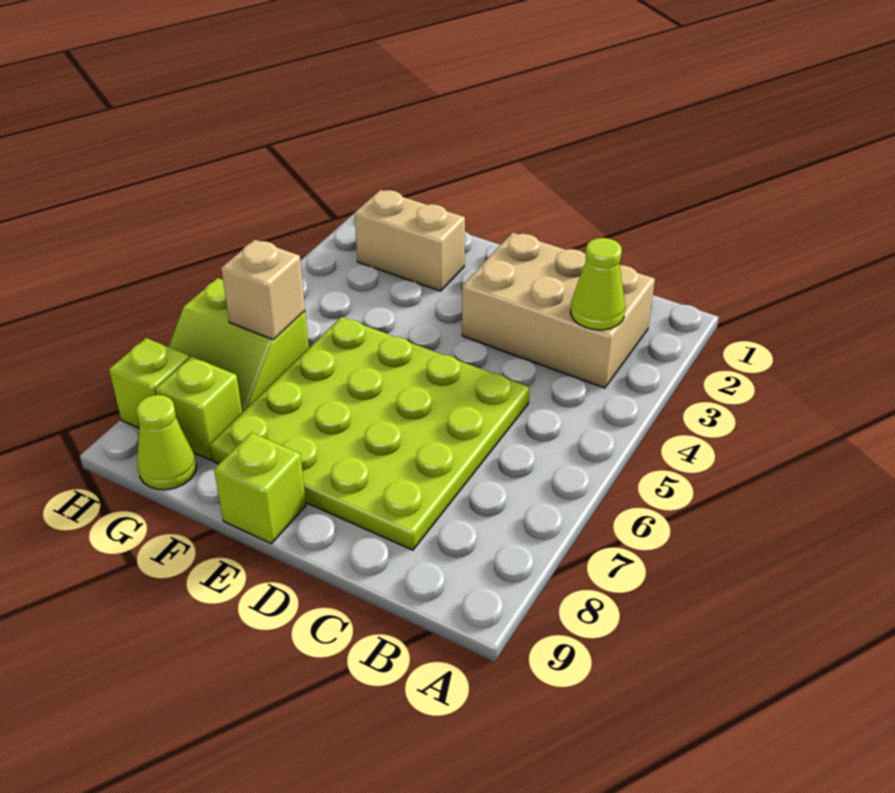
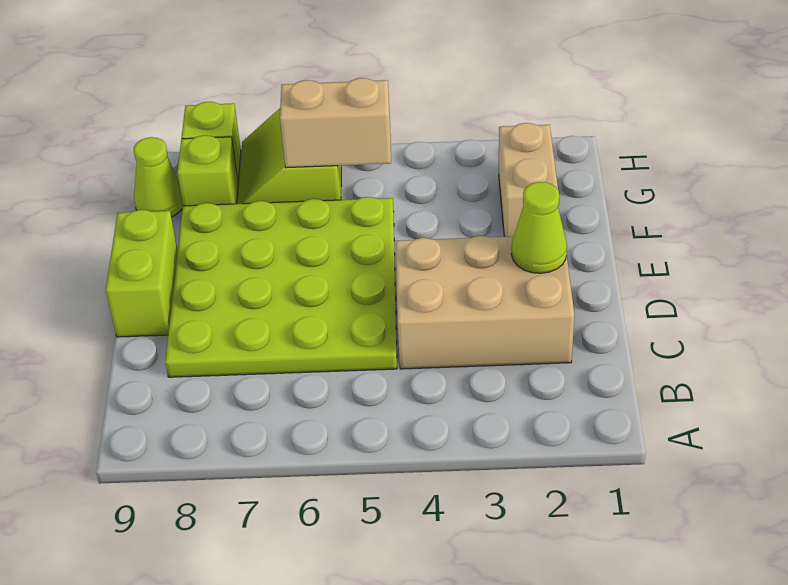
tan 2x3 brick [462,232,655,388] -> tan 2x3 brick turned to [396,236,574,369]
lime 1x1 cone [571,238,625,330] -> lime 1x1 cone moved to [511,182,567,273]
lime 1x1 brick [214,432,306,544] -> lime 1x2 brick [106,210,178,337]
tan 1x1 brick [221,240,305,340] -> tan 1x2 brick [280,78,391,168]

